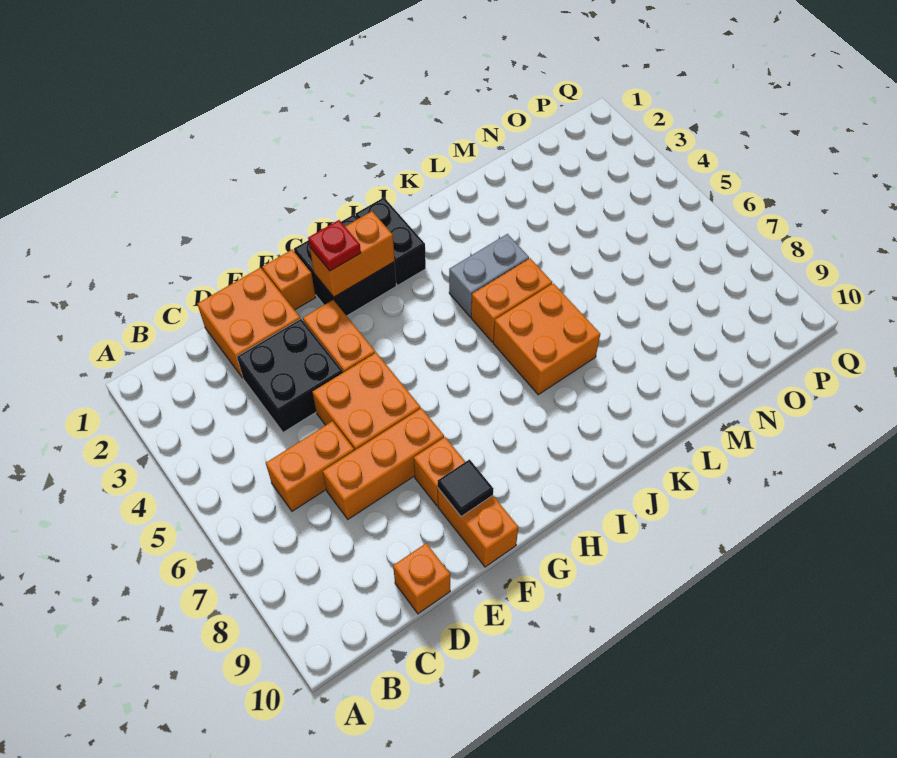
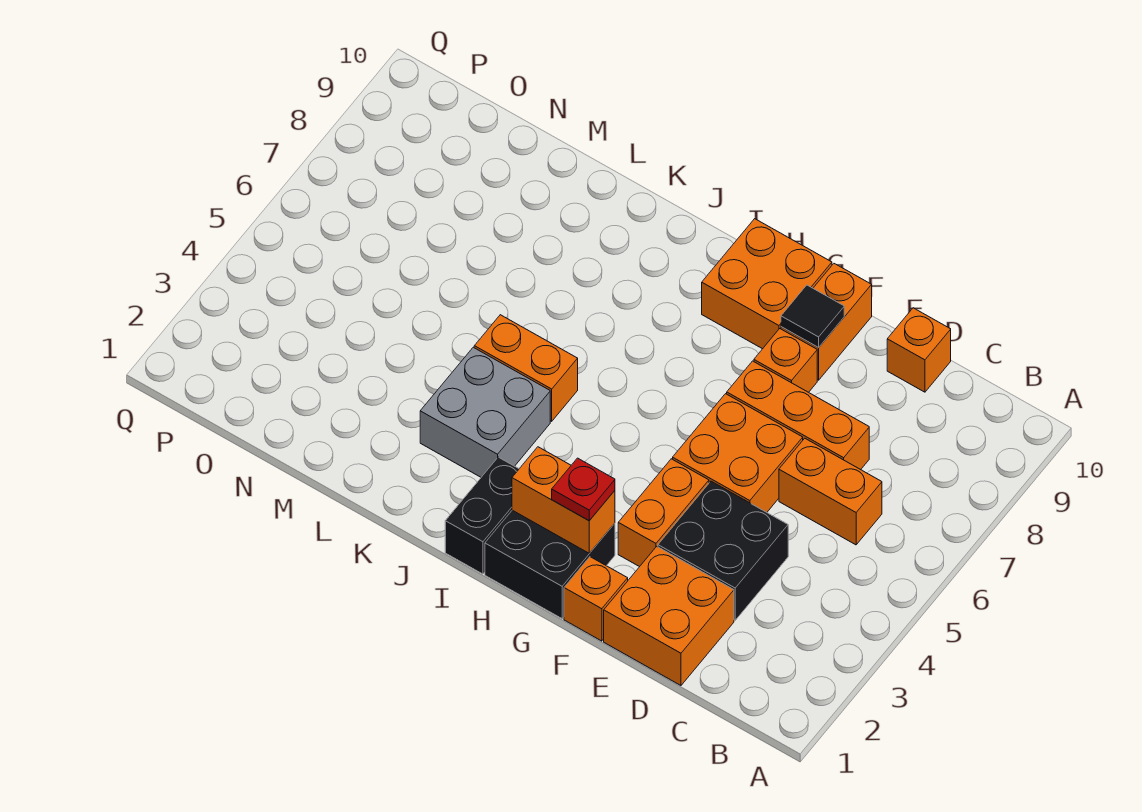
grey 1x2 brick [449,234,529,317] -> grey 2x2 brick [420,347,550,477]
orange 2x2 brick [493,283,600,395] -> orange 2x2 brick moved to [702,219,832,349]

